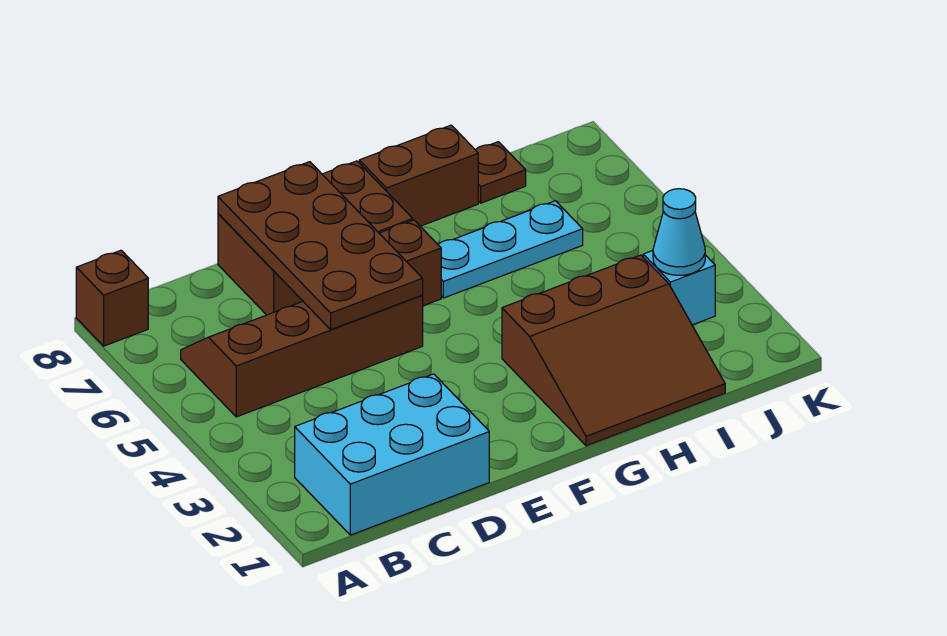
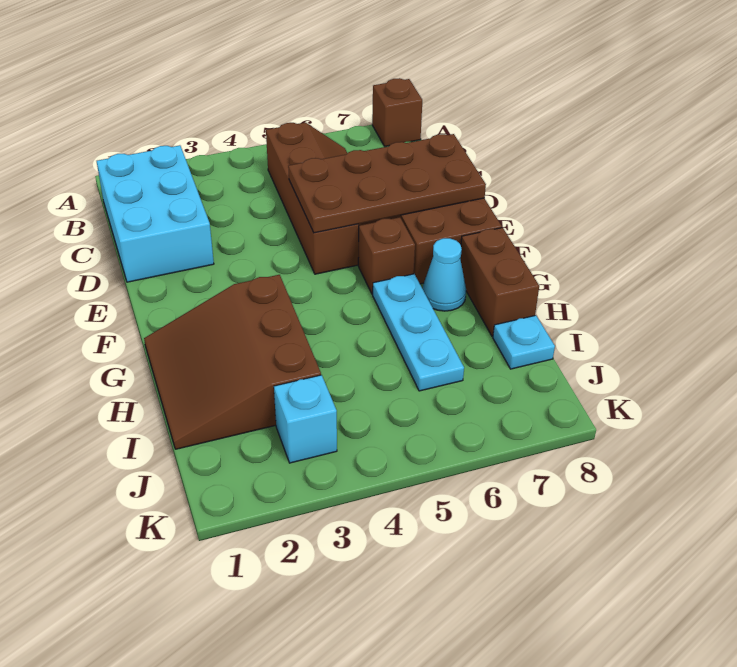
brown 1x1 plate [476,142,526,203] -> cyan 1x1 plate [493,315,555,369]
cyan 1x1 cone [653,189,705,275] -> cyan 1x1 cone moved to [422,238,466,311]

